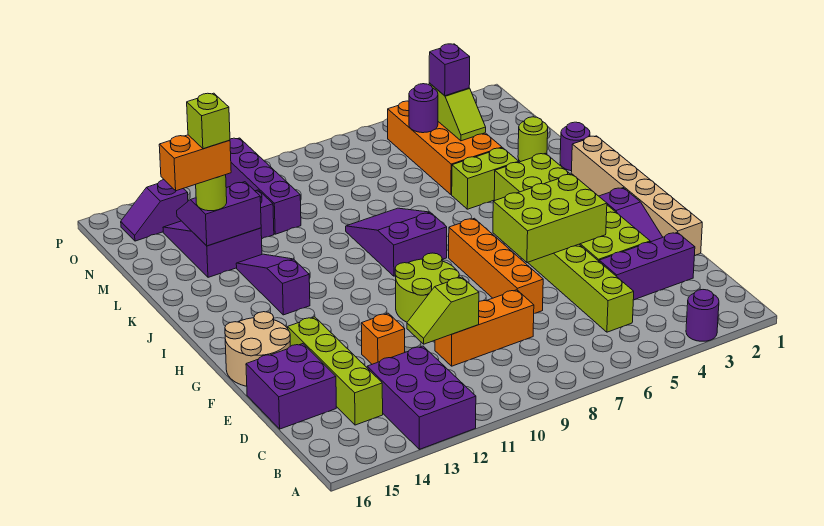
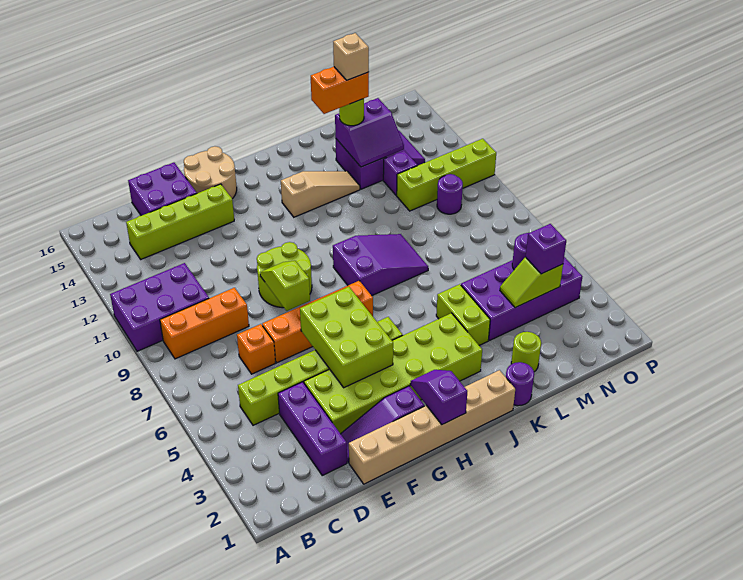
purple 1x1 round brick [686,290,719,341] -> purple 1x1 round brick moved to [437,174,463,214]
purple 2x3 brick [367,346,476,449] -> purple 2x3 brick moved to [110,263,209,351]
orange 1x3 brick [435,290,534,366] -> orange 1x3 brick turned to [160,288,249,359]
lime 1x2 slope [407,277,479,344] -> lime 1x2 slope moved to [260,261,310,311]
orange 1x1 brick [361,313,405,364] -> orange 1x1 brick moved to [237,324,275,374]
purple 1x3 slope [236,254,310,315] -> tan 1x3 slope [281,171,360,217]
orange 2x4 brick [388,101,502,195] -> purple 2x4 brick [461,257,582,340]
purple 2x2 slope [177,182,261,246] -> purple 2x2 slope turned to [335,98,404,167]
orange 1x2 brick [159,135,231,191] -> orange 1x2 brick turned to [311,67,369,114]
lime 1x1 brick [187,93,230,149] -> tan 1x1 brick [333,33,369,80]
purple 1x4 brick [226,138,301,234] -> lime 1x4 brick [397,139,496,211]
purple 1x2 slope [121,180,188,241] -> purple 1x2 slope moved to [410,370,467,425]

